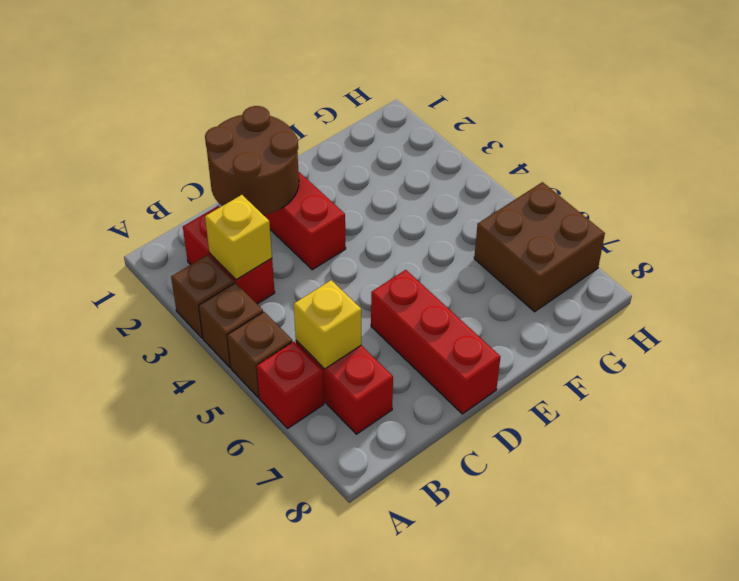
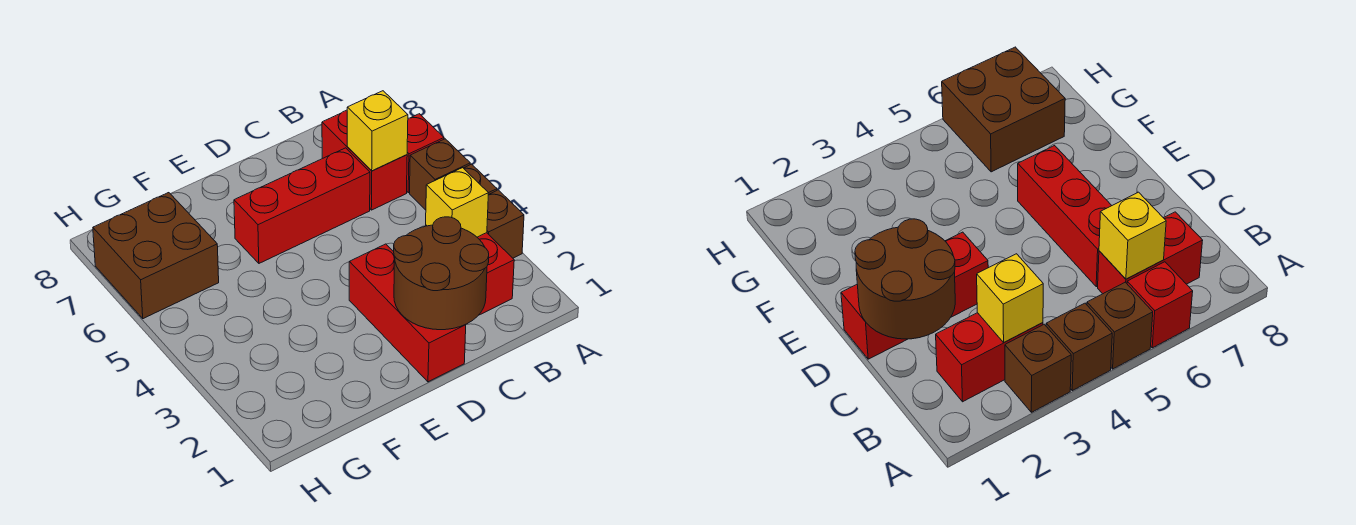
red 1x3 brick [371,270,500,414] -> red 1x3 brick turned to [234,148,370,263]

